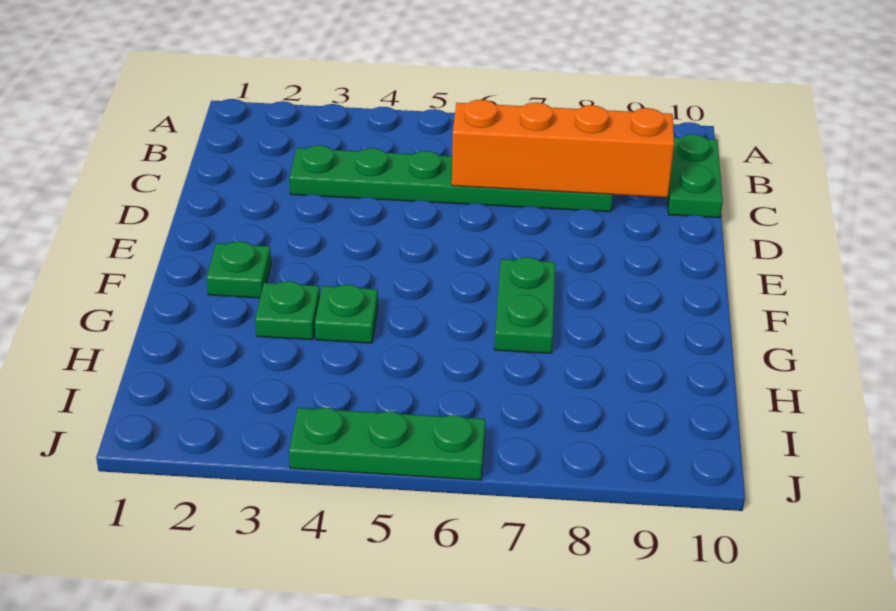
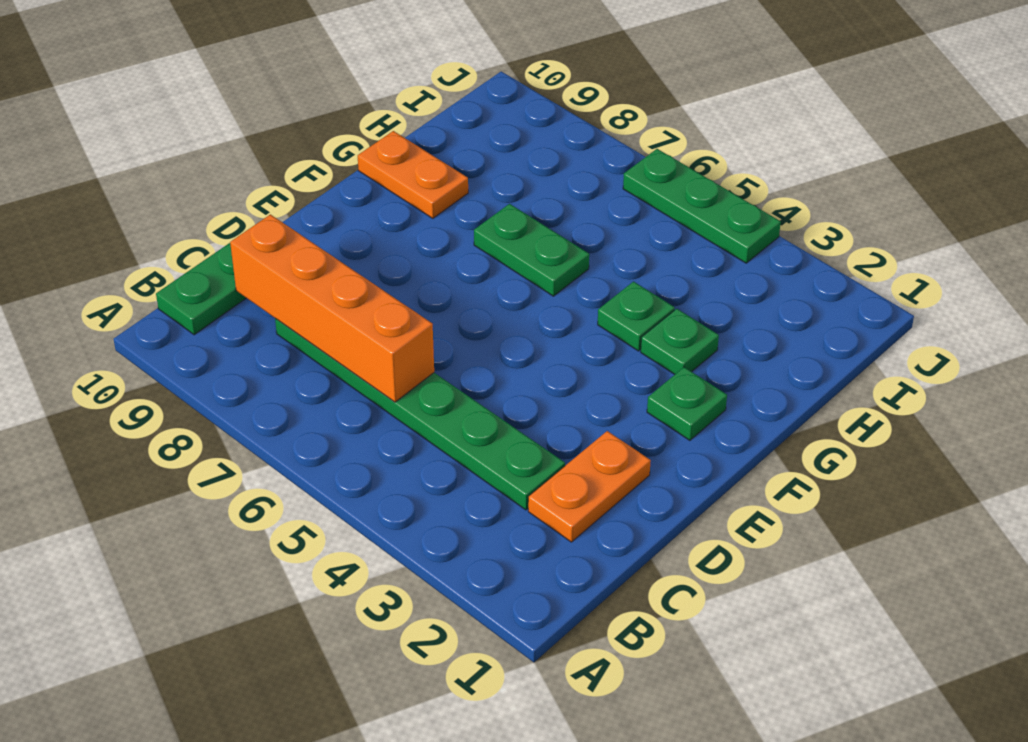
none -> orange 1x2 plate [528,431,651,542]
green 1x2 plate [494,257,555,353] -> green 1x2 plate turned to [474,204,589,296]
none -> orange 1x2 plate [358,131,468,218]

